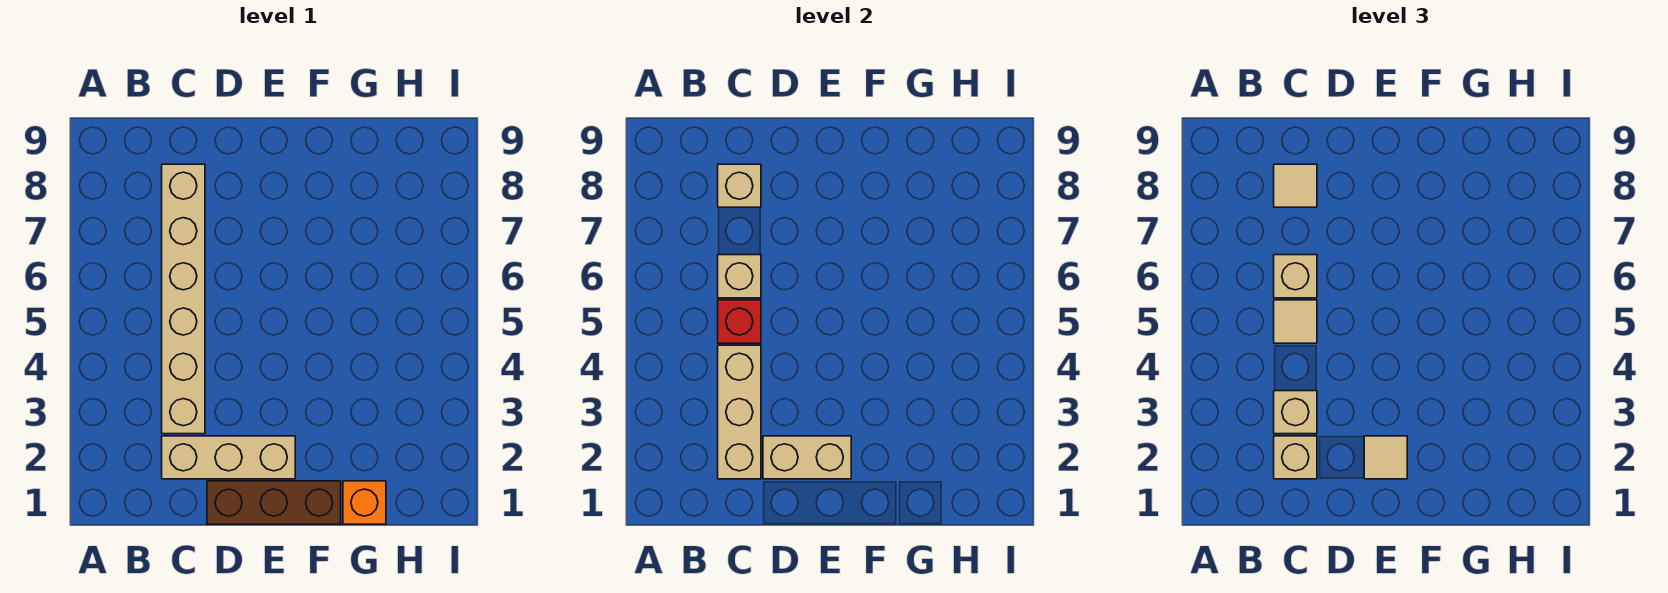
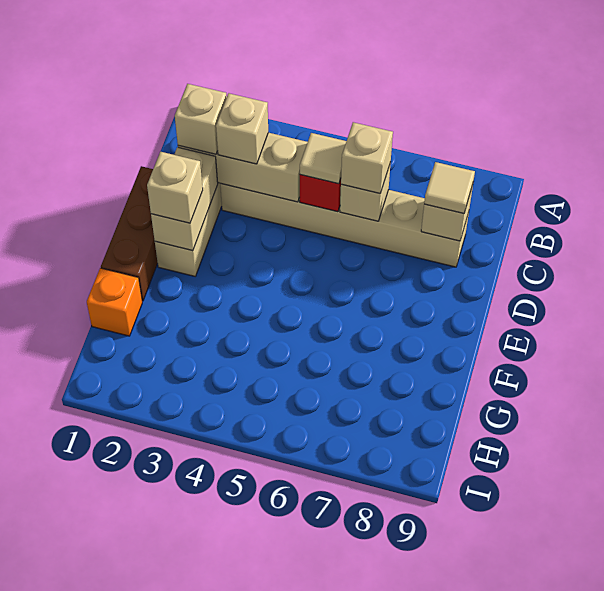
tan 1x1 tile [1364,436,1407,479] -> tan 1x1 brick [147,152,203,223]

